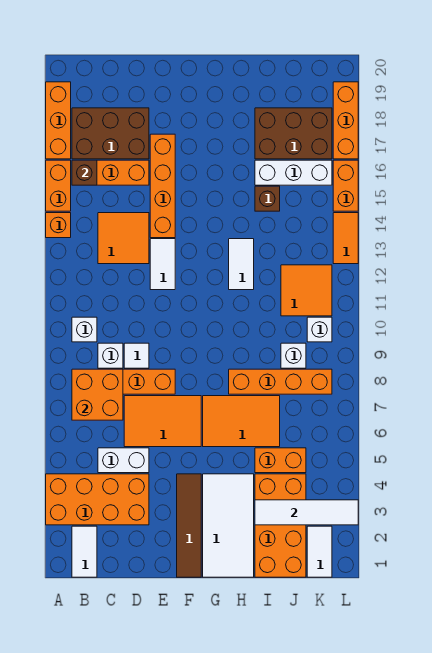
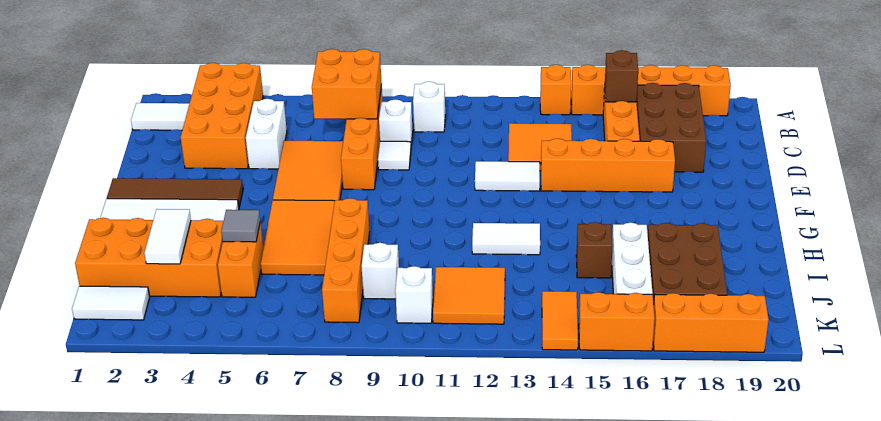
white 1x4 tile [255,500,358,525] -> white 1x2 tile [144,209,191,264]
none -> grey 1x1 tile [221,210,260,242]
orange 1x2 tile [333,213,358,264] -> orange 1x2 tile turned to [542,291,578,350]

